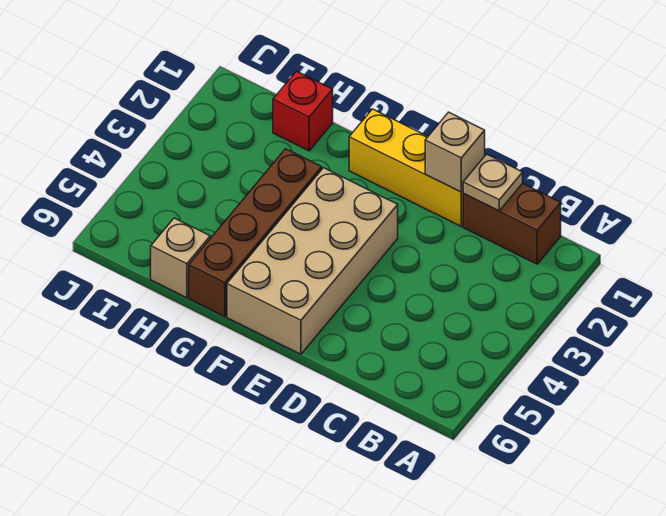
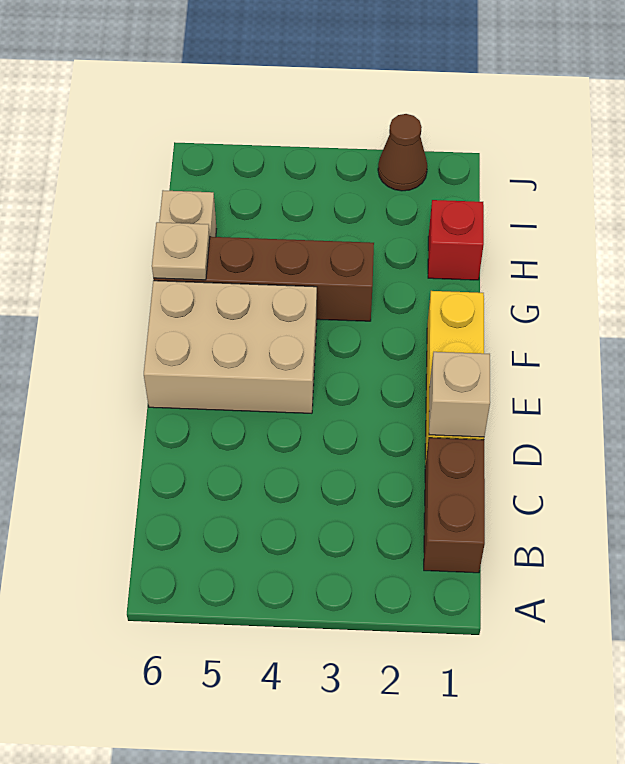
tan 1x1 plate [463,154,523,211] -> tan 1x1 plate moved to [152,222,210,280]
tan 2x4 brick [227,168,398,354] -> tan 2x3 brick [144,281,317,413]
none -> brown 1x1 cone [378,114,427,191]

